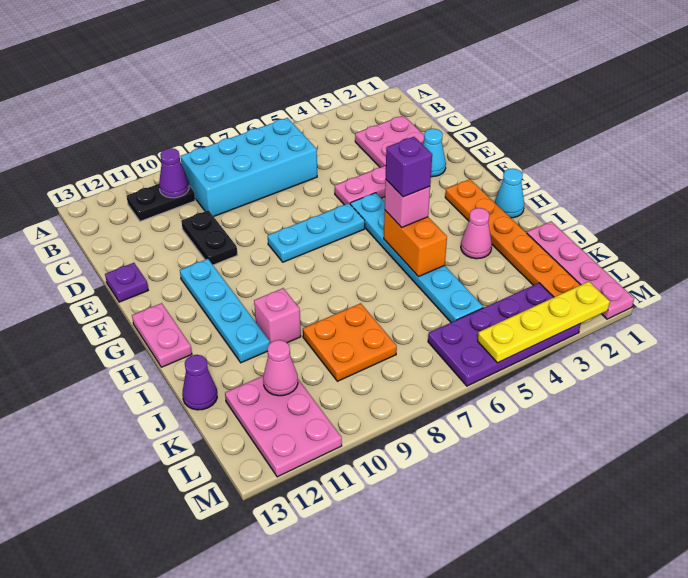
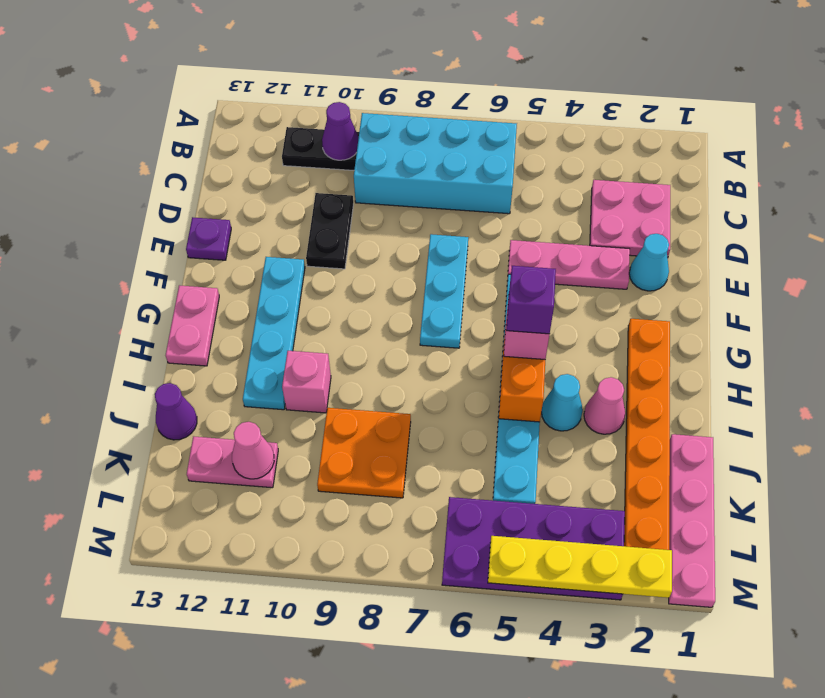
cyan 1x3 plate [268,203,365,262] -> cyan 1x3 plate turned to [420,234,468,348]
cyan 1x1 cone [495,169,524,218] -> cyan 1x1 cone moved to [541,374,583,431]
pink 2x3 plate [225,376,342,477] -> pink 1x2 plate [187,436,278,488]

